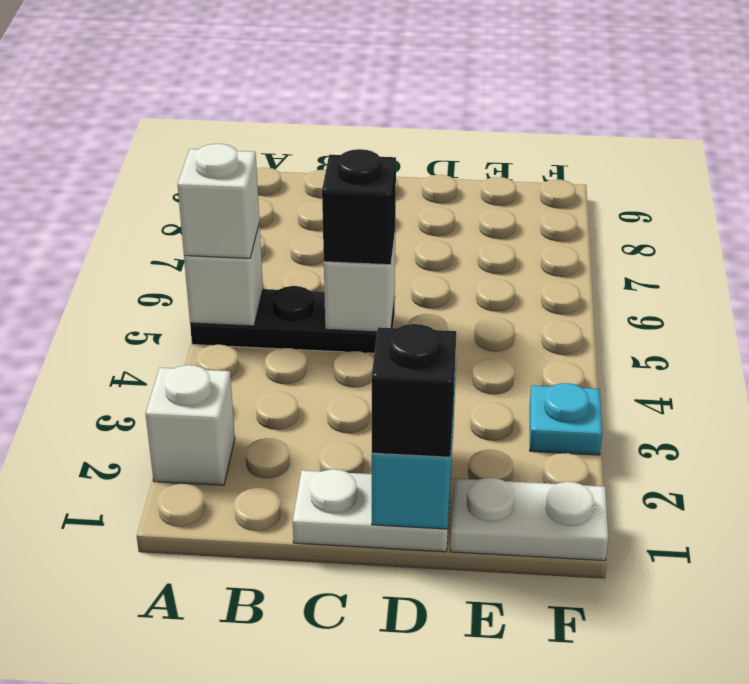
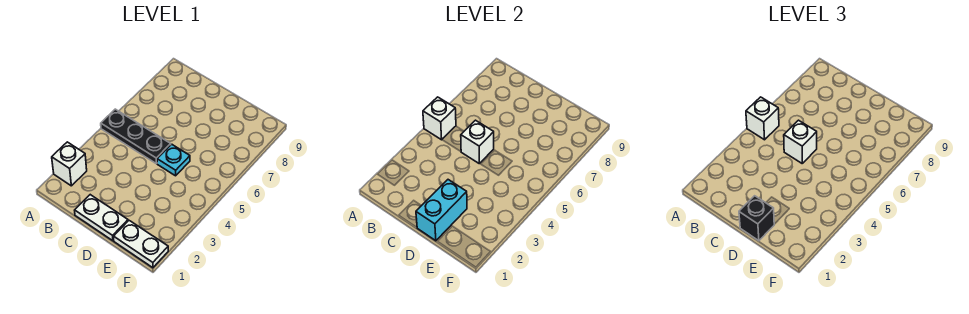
black 1x1 brick [322,149,396,265] -> white 1x1 brick [784,120,817,163]
cyan 1x1 plate [530,383,602,455] -> cyan 1x1 plate moved to [157,144,190,176]

